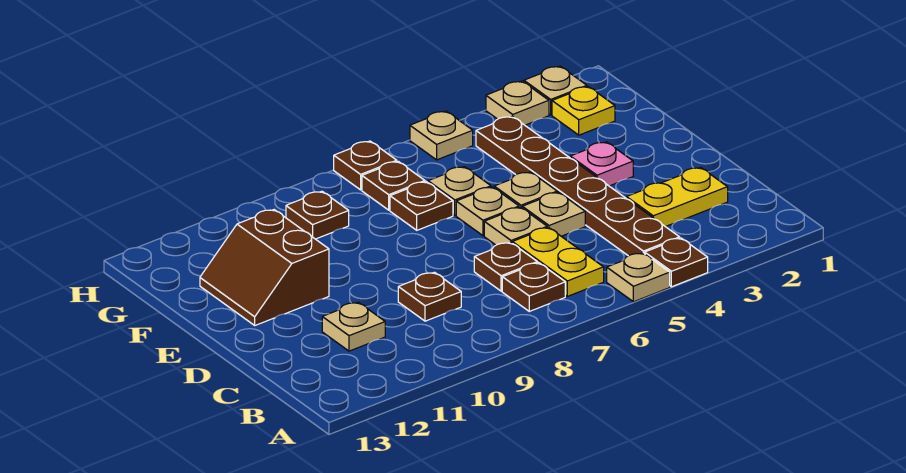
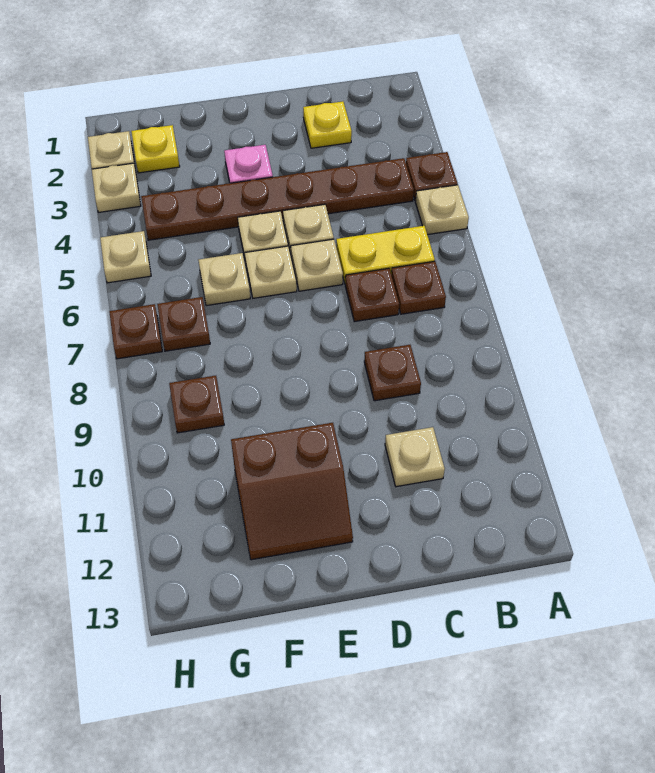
yellow 1x2 plate [627,167,728,227] -> yellow 1x1 plate [303,101,352,148]
brown 1x1 plate [390,182,453,230] -> none

